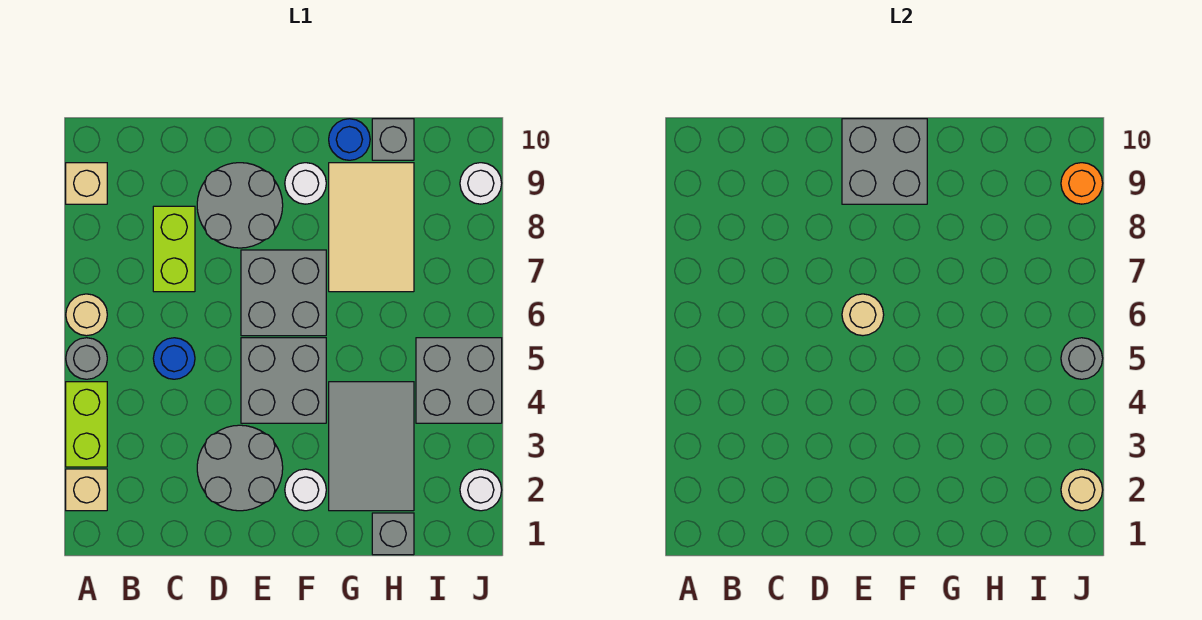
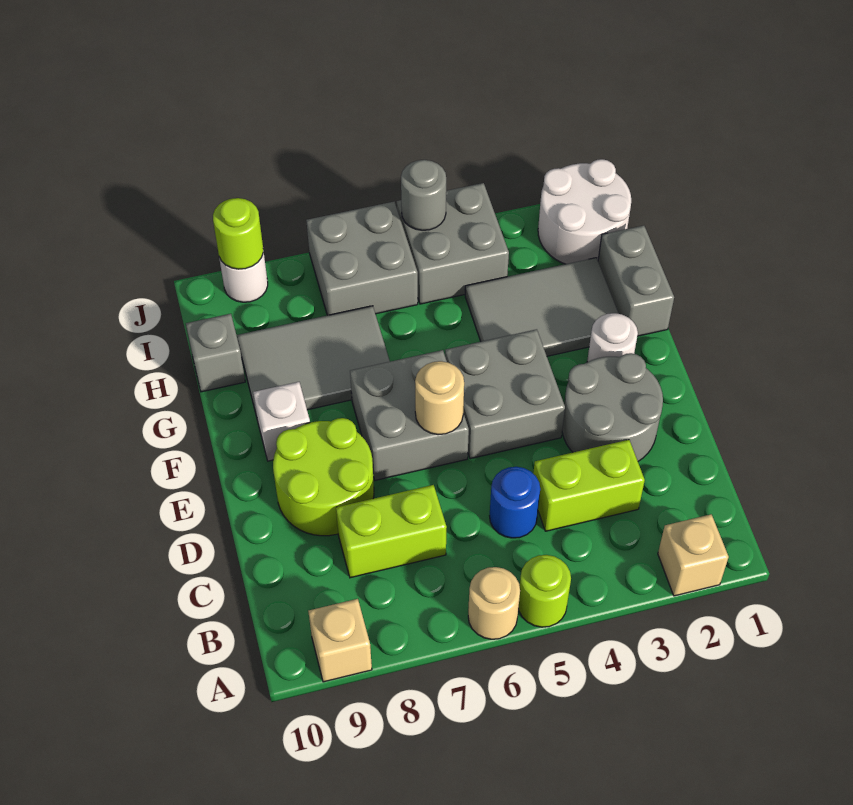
lime 1x2 brick [66,382,107,467] -> lime 1x2 brick moved to [533,440,645,531]
grey 1x1 round brick [66,338,107,379] -> lime 1x1 round brick [518,555,571,627]
grey 2x2 round brick [197,163,283,248] -> lime 2x2 round brick [273,418,374,536]
grey 2x2 brick [842,119,927,204] -> grey 2x2 brick moved to [306,202,418,315]
white 1x1 round brick [285,163,326,204] -> white 1x1 brick [253,382,310,461]
tan 2x3 tile [329,163,414,292] -> grey 2x3 tile [237,306,390,421]
blue 1x1 round brick [329,119,370,160] -> none
grey 1x1 brick [372,513,414,555] -> grey 1x2 brick [598,225,674,336]
white 1x1 round brick [460,469,502,511] -> white 2x2 round brick [538,159,631,264]
tan 1x1 round brick [1061,469,1103,511] -> none
orange 1x1 round brick [1061,163,1103,204] -> lime 1x1 round brick [213,198,263,269]

